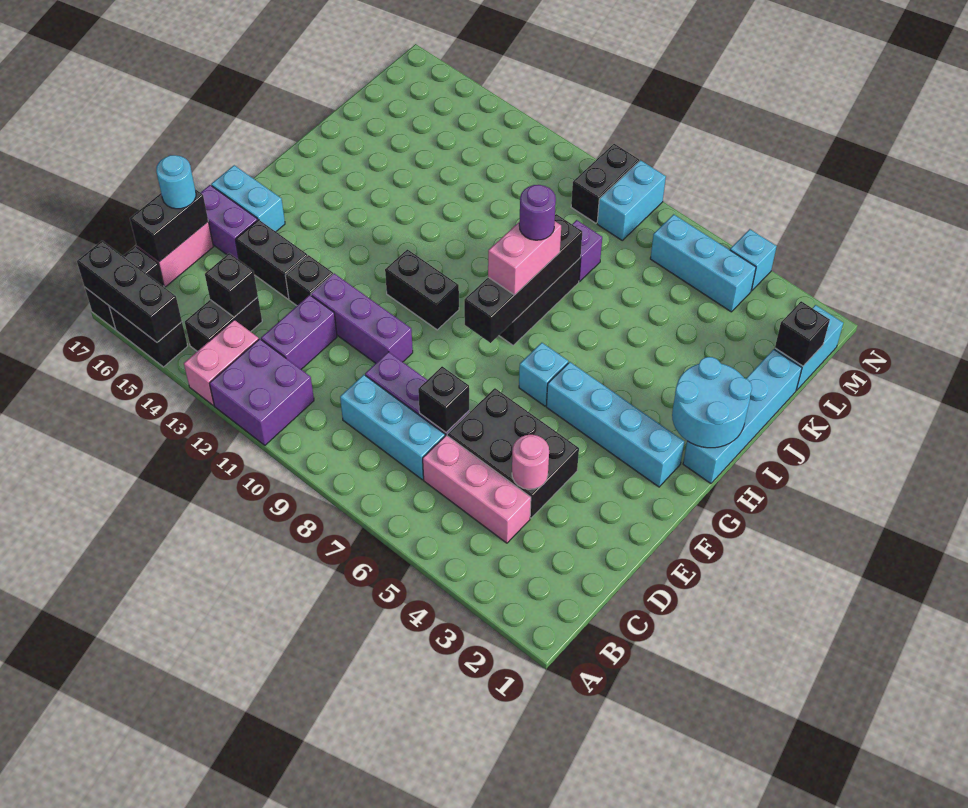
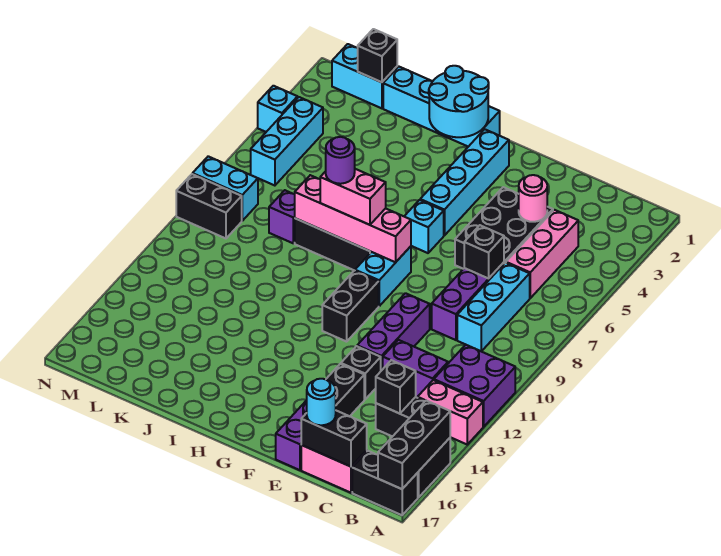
cyan 1x2 brick [211,165,285,231] -> cyan 1x2 brick moved to [355,246,411,306]
black 1x4 brick [464,214,582,343] -> pink 1x4 brick [295,175,411,262]

